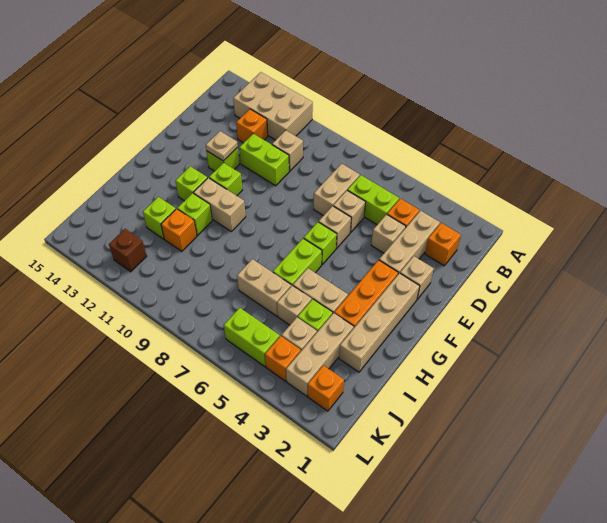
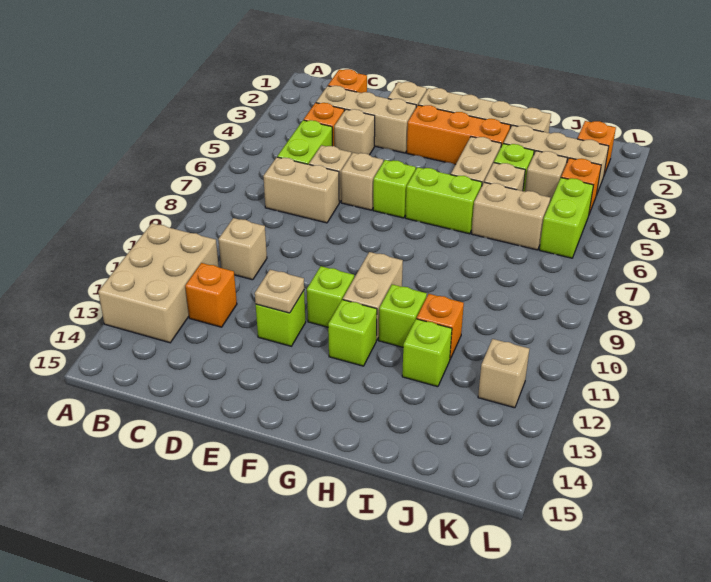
lime 1x2 brick [239,134,289,186] -> none
tan 1x2 brick [237,259,291,316] -> tan 1x2 brick turned to [471,182,550,250]
brown 1x1 brick [109,229,147,272] -> tan 1x1 brick [478,339,529,408]

